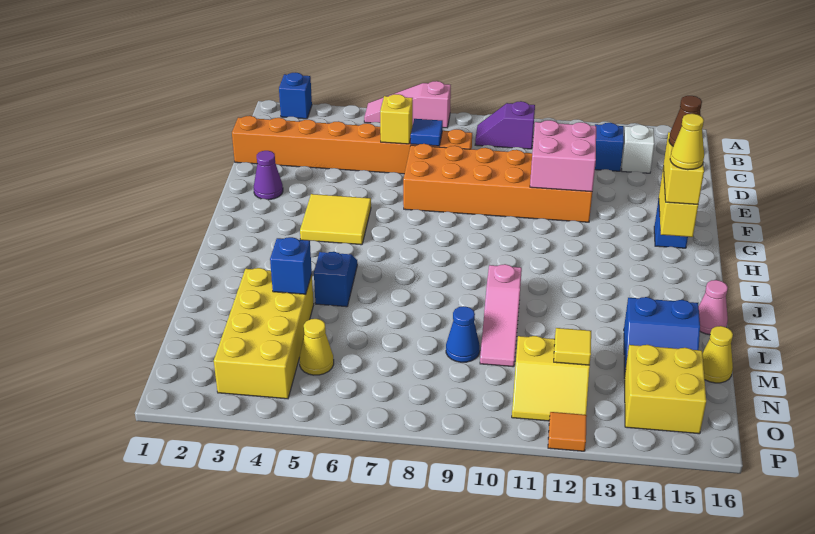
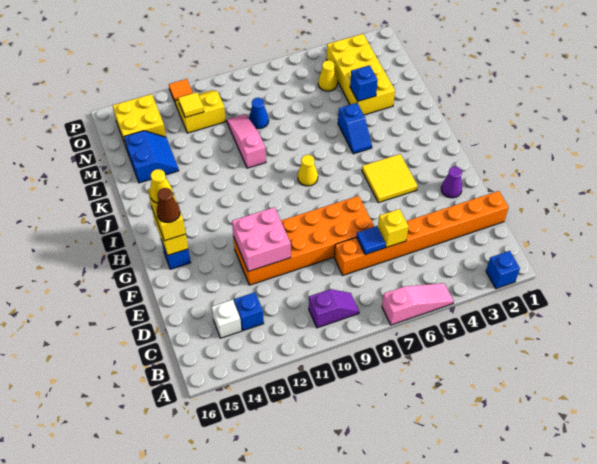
pink 1x1 cone [699,280,728,335] -> none
blue 2x2 slope [624,297,700,375] -> blue 2x2 slope turned to [124,131,179,183]
yellow 1x1 cone [702,326,733,383] -> yellow 1x1 cone moved to [298,155,318,186]

